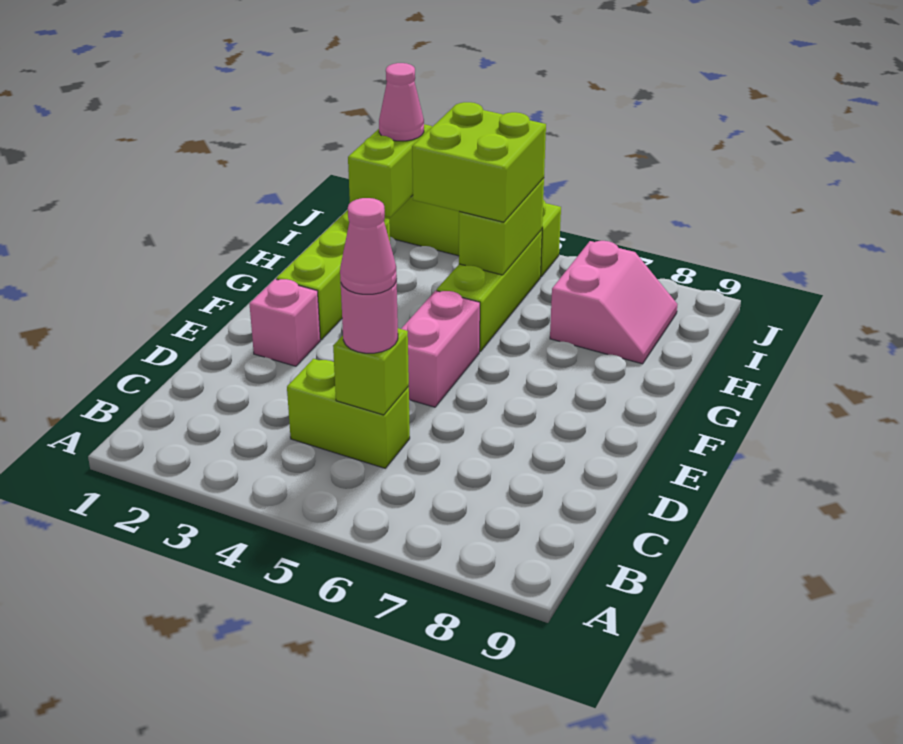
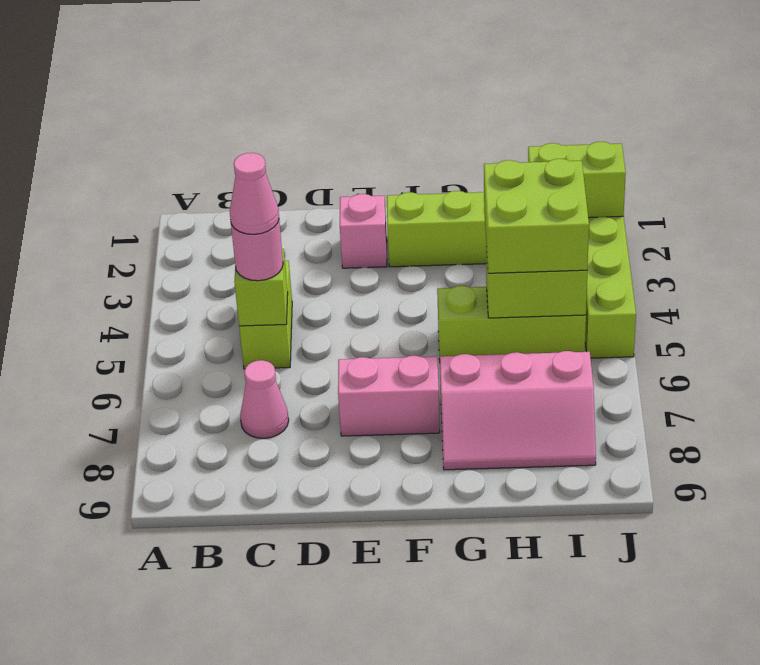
pink 1x2 brick [401,291,480,407] -> pink 1x2 brick moved to [338,356,440,436]
pink 2x2 slope [550,241,677,364] -> pink 2x3 slope [440,351,596,470]
pink 1x1 cone [379,63,424,141] -> pink 1x1 cone moved to [240,360,289,438]

